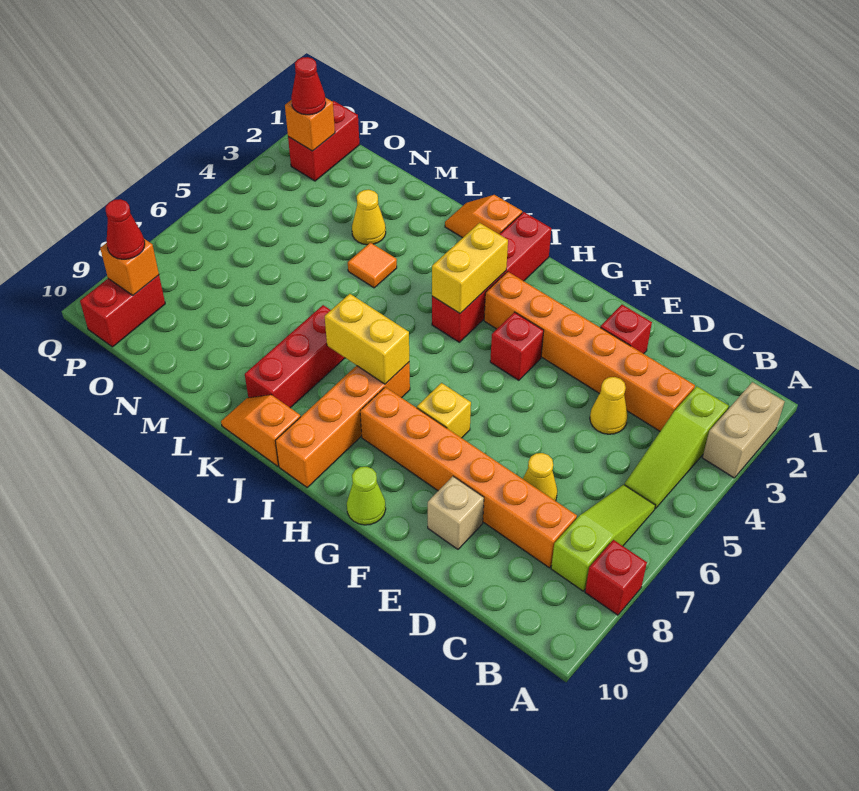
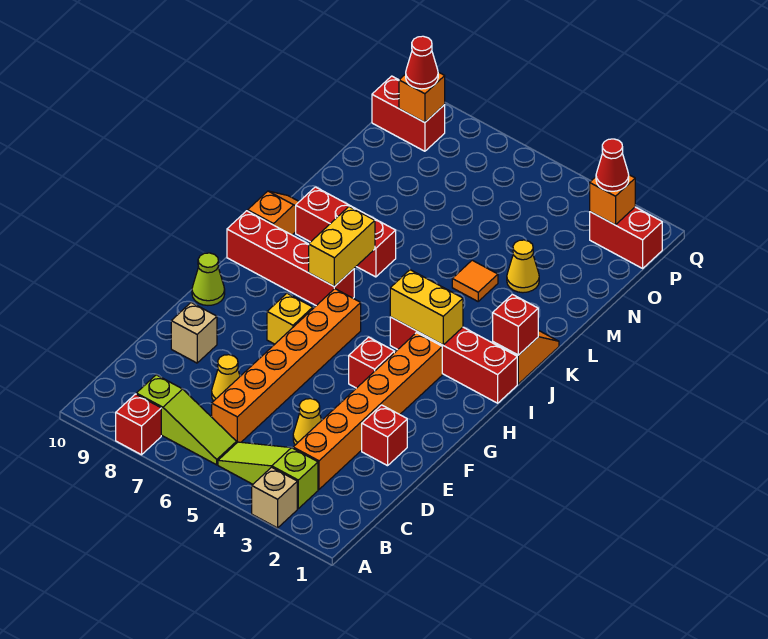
tan 1x2 brick [702,382,785,478] -> tan 1x1 brick [252,467,297,528]
orange 1x6 brick [360,387,577,568] -> orange 1x6 brick moved to [212,289,361,443]
orange 1x4 brick [275,362,410,487] -> red 1x4 brick [227,211,354,306]
none -> red 1x1 brick [493,294,538,355]

